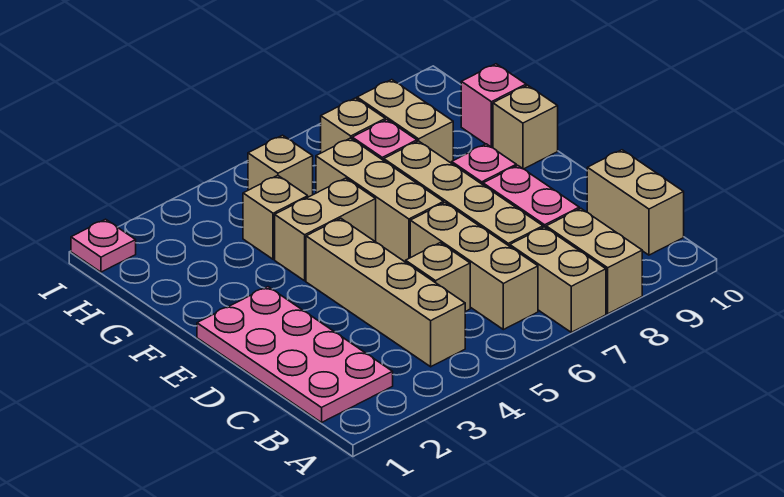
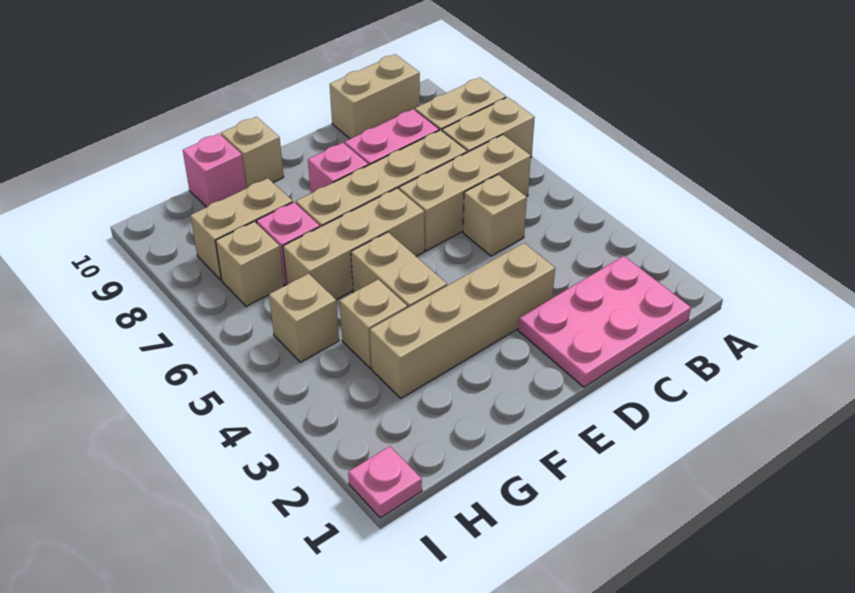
pink 2x4 plate [197,287,393,422] -> pink 2x3 plate [518,256,691,387]
tan 1x4 brick [306,218,465,367] -> tan 1x4 brick moved to [370,243,555,398]

